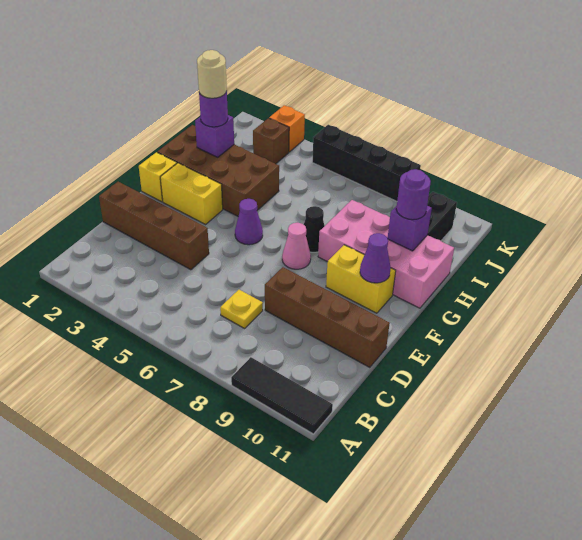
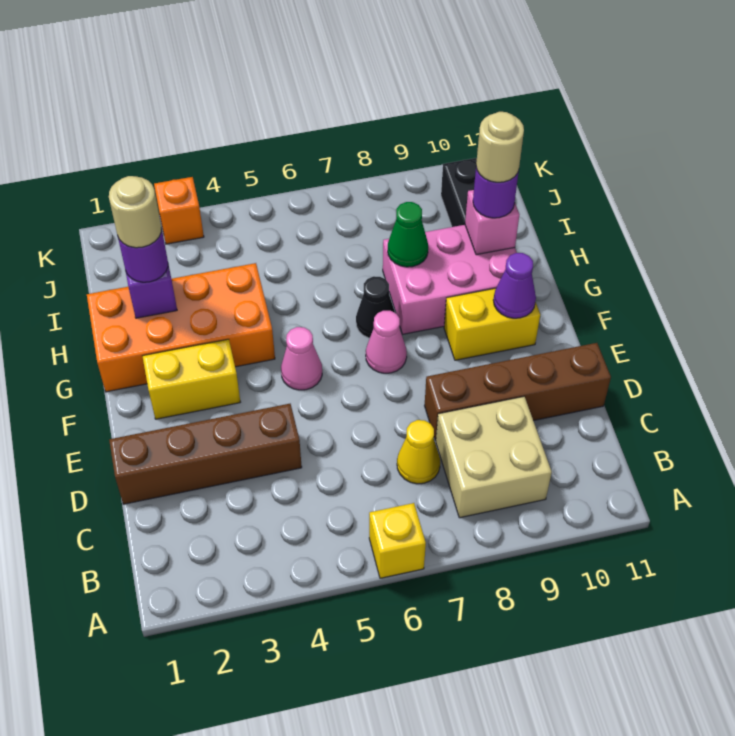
black 1x3 tile [231,357,333,434] -> none
none -> tan 2x2 brick [436,397,552,518]
yellow 1x1 plate [220,290,263,328] -> yellow 1x1 cone [397,420,440,484]
yellow 1x1 brick [139,152,177,202] -> yellow 1x1 brick moved to [369,503,426,578]
purple 1x1 cone [235,199,263,245] -> pink 1x1 cone [281,327,322,390]
brown 2x4 brick [157,125,279,216] -> orange 2x4 brick [87,263,275,392]
pink 2x4 brick [318,200,454,308] -> pink 2x3 brick [383,225,517,334]
none -> green 1x1 cone [388,202,428,267]
purple 1x1 brick [388,206,432,251] -> pink 1x1 brick [465,190,519,255]
none -> tan 1x1 round brick [476,112,524,182]
brown 1x1 brick [253,118,289,164] -> none
black 1x4 brick [312,125,421,201] -> none

